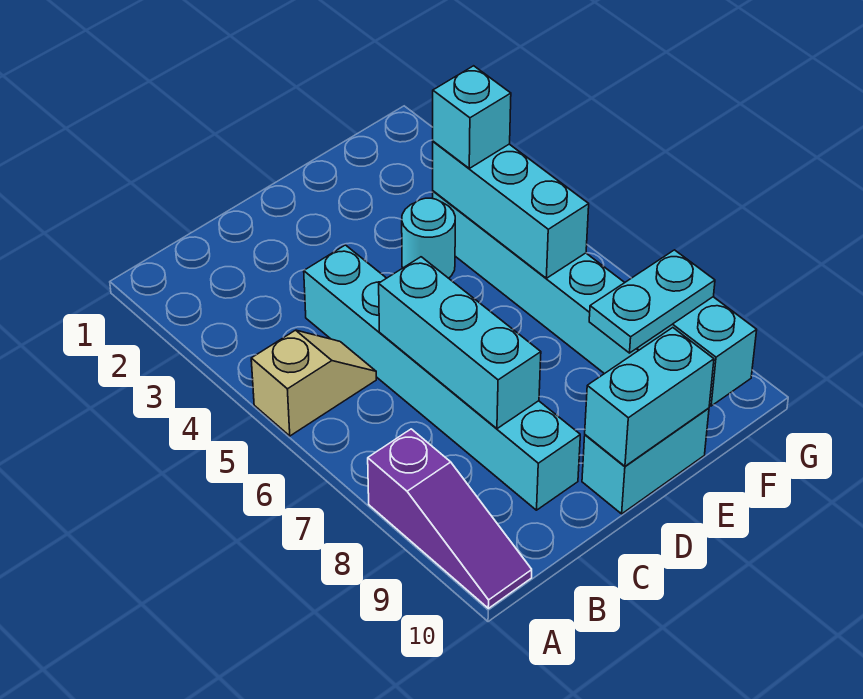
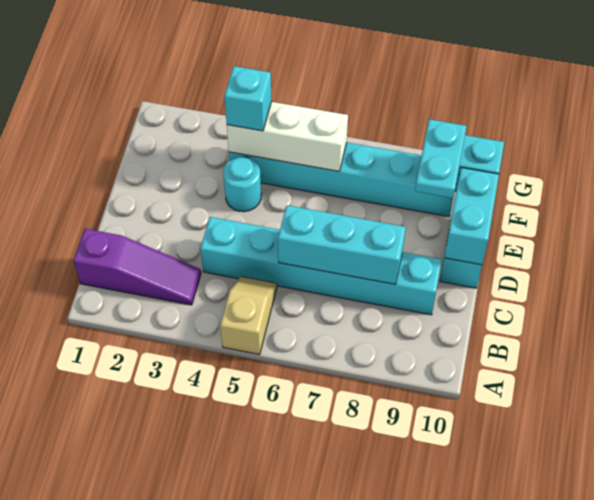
purple 1x3 slope [368,429,532,608] -> purple 1x3 slope moved to [74,229,201,305]
cyan 1x3 brick [433,141,589,278] -> white 1x3 brick [227,102,348,171]

